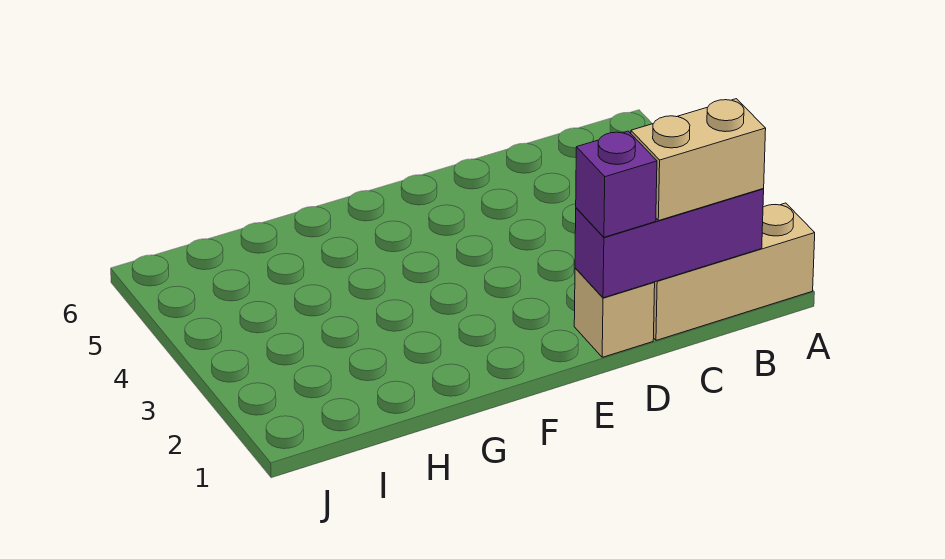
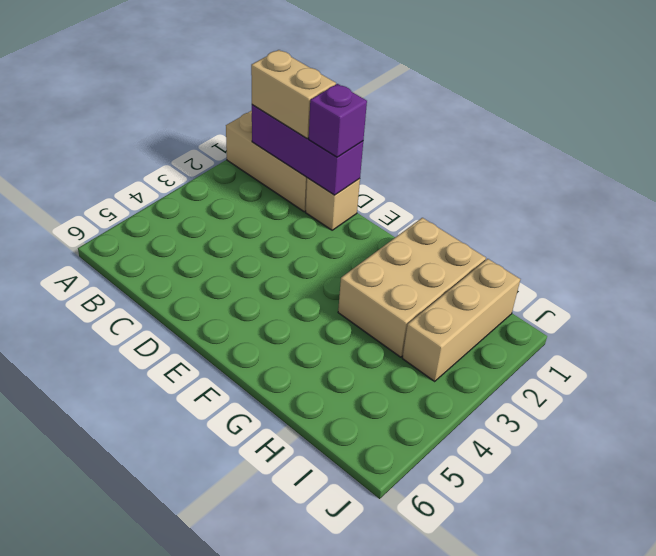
none -> tan 2x3 brick [338,218,486,357]
none -> tan 1x3 brick [402,259,520,381]

